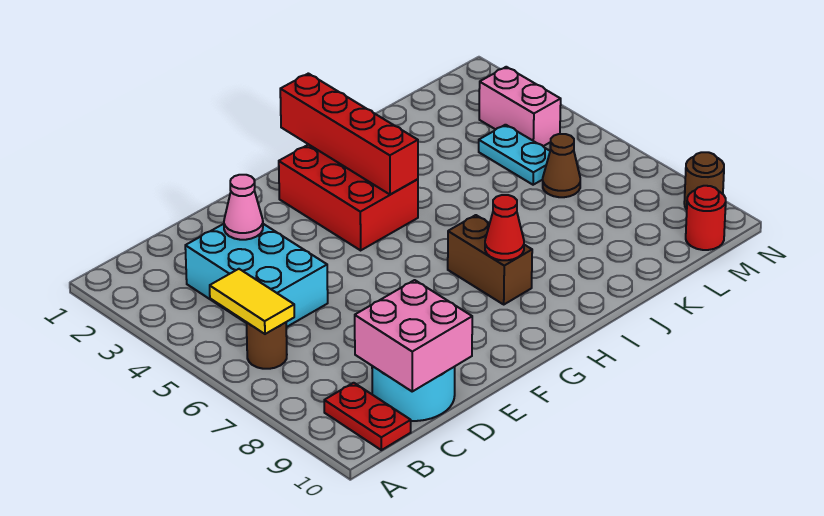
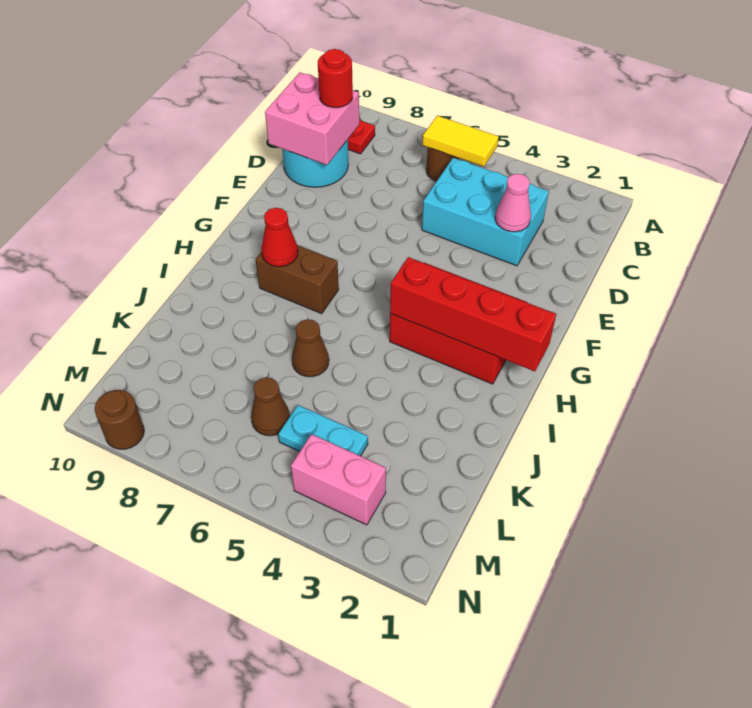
none -> brown 1x1 cone [292,319,329,377]
red 1x1 round brick [686,186,726,250] -> red 1x1 round brick moved to [318,49,353,108]

